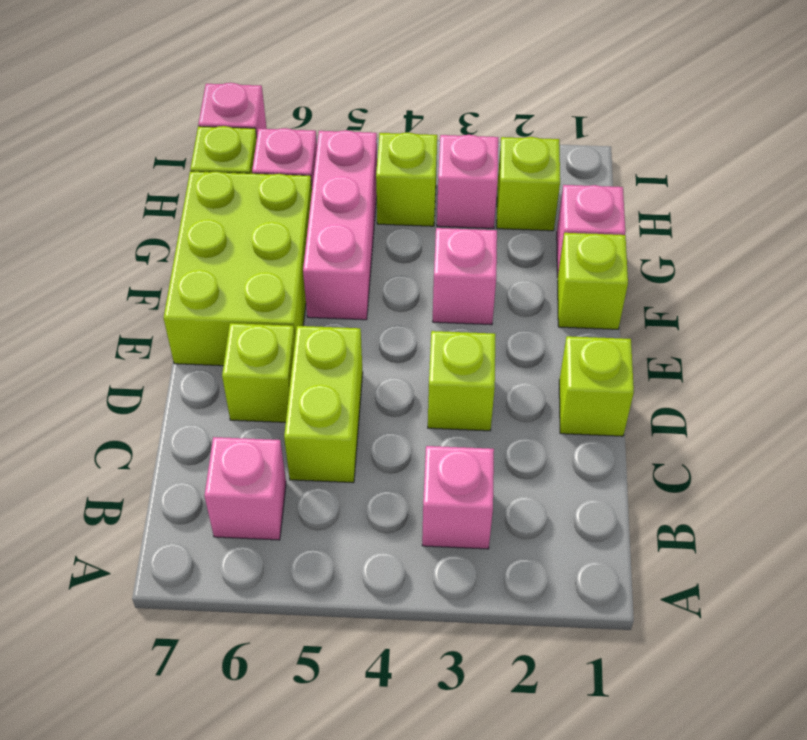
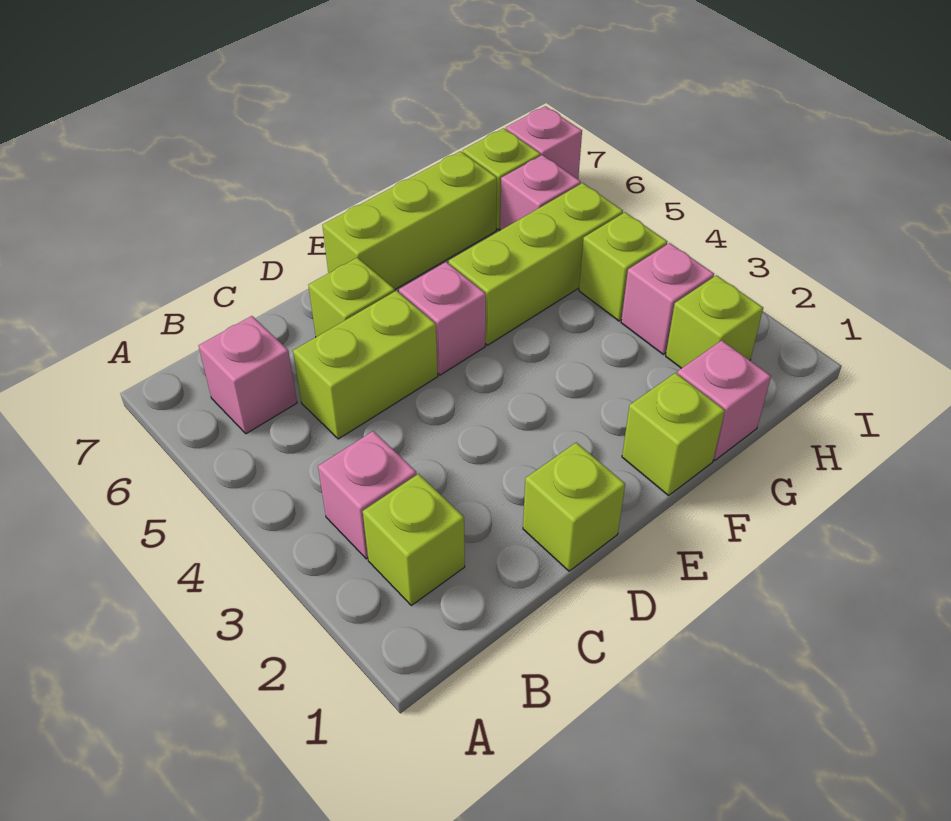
lime 1x1 brick [428,331,495,431] -> lime 1x1 brick moved to [363,474,465,605]
lime 2x3 brick [164,171,312,366] -> lime 1x3 brick [322,151,497,289]
pink 1x1 brick [433,228,497,325] -> pink 1x1 brick moved to [399,262,486,375]
pink 1x3 brick [303,130,377,320] -> lime 1x3 brick [449,183,623,345]

